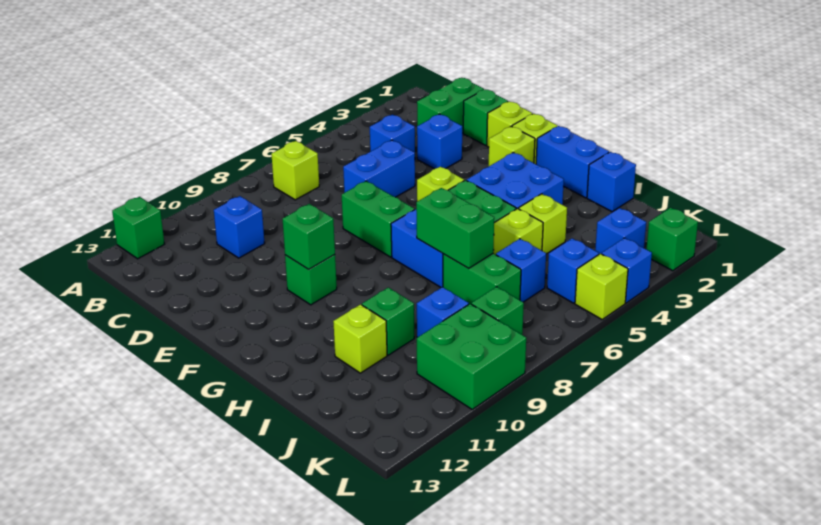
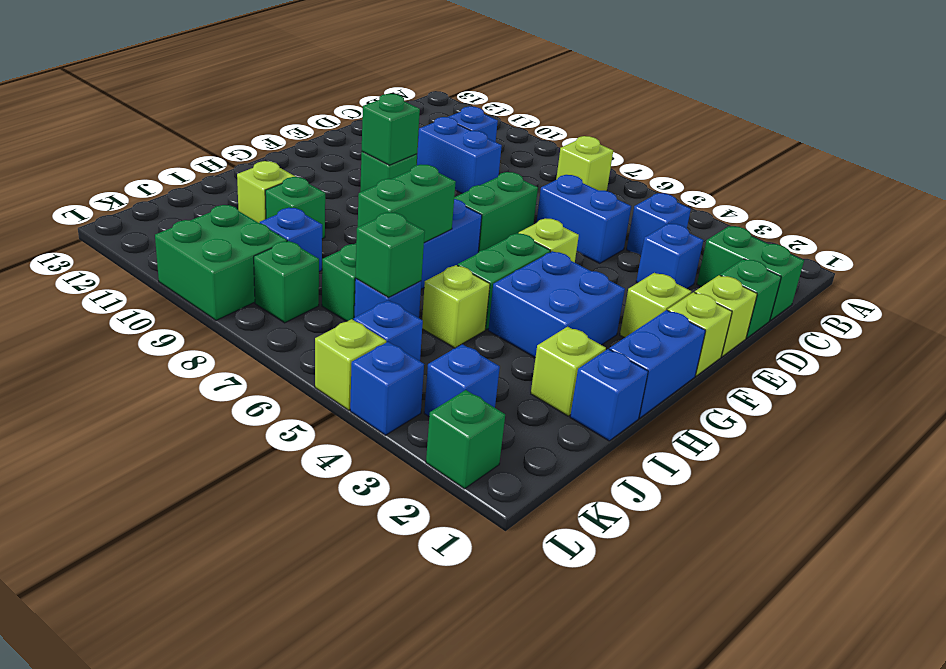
green 1x1 brick [112,197,164,259] -> green 1x1 brick moved to [356,213,425,297]
none -> blue 1x2 brick [417,117,502,194]
lime 1x1 brick [519,194,567,254] -> lime 1x1 brick moved to [531,327,606,416]

